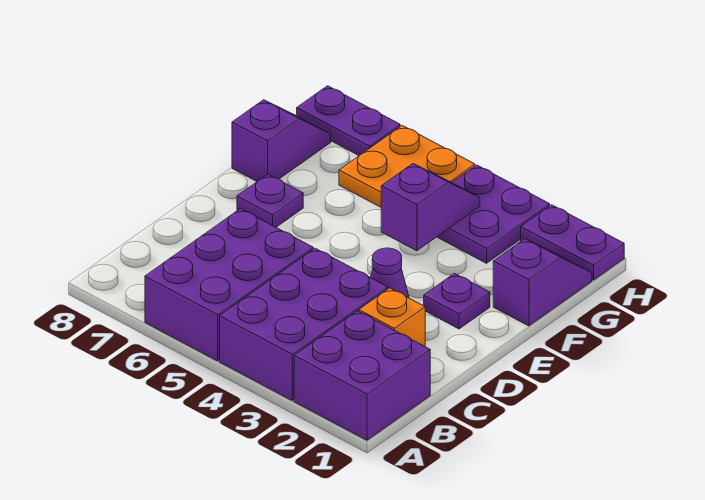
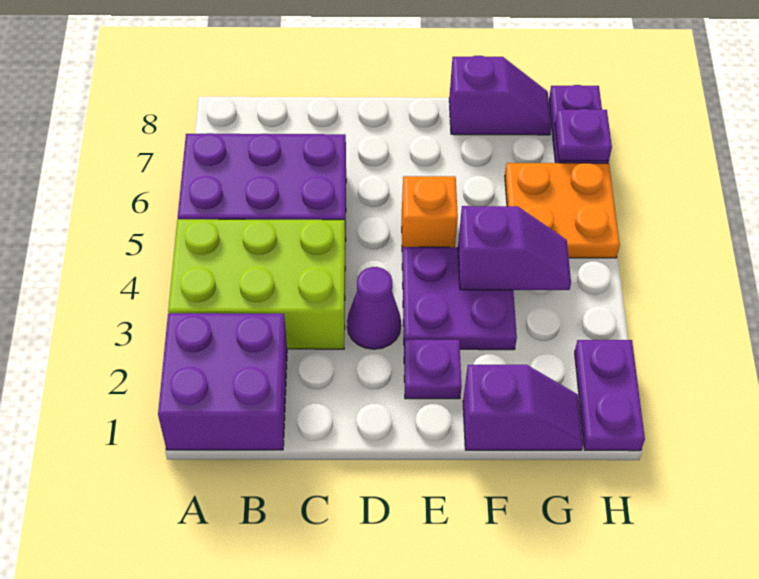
purple 2x3 brick [220,248,388,400] -> lime 2x3 brick [168,219,345,349]
orange 1x1 brick [359,288,425,346] -> orange 1x1 brick moved to [402,176,458,255]
purple 1x1 plate [237,174,303,227] -> purple 1x1 plate moved to [555,109,612,161]
purple 2x2 plate [437,165,550,263] -> purple 2x2 plate moved to [402,247,517,350]

